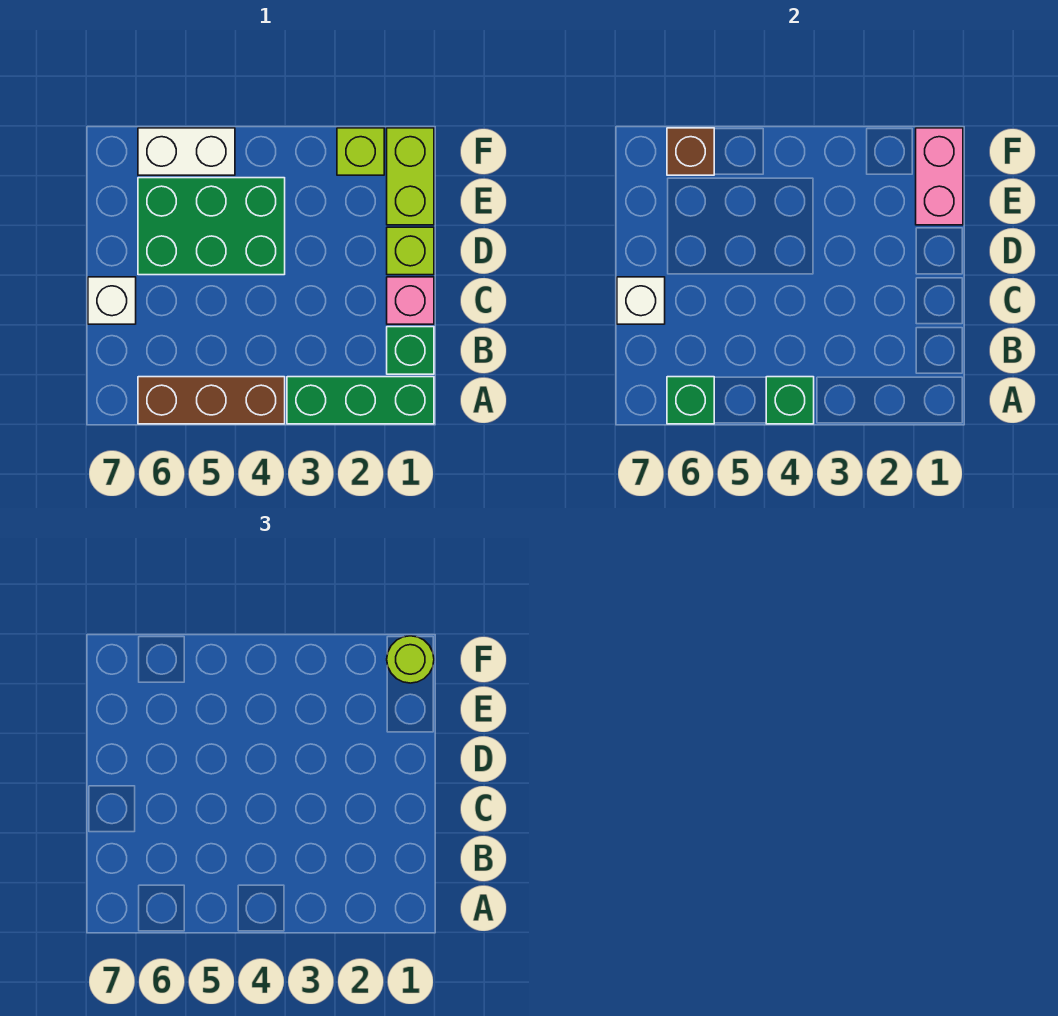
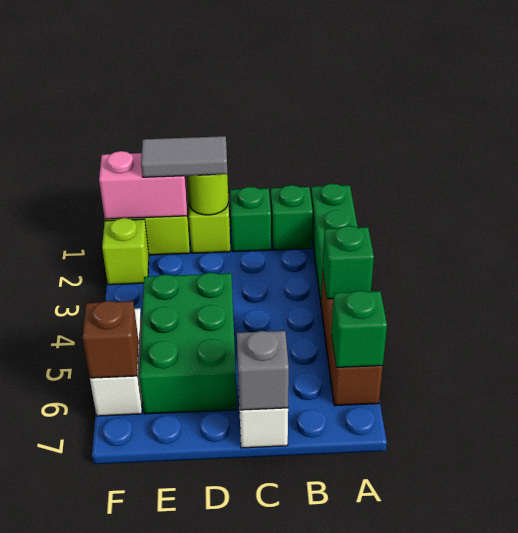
pink 1x1 brick [387,277,434,324] -> green 1x1 brick [230,187,271,252]
white 1x1 brick [617,277,665,324] -> grey 1x1 brick [237,331,289,410]
none -> grey 1x2 tile [141,136,227,177]
lime 1x1 round brick [387,636,434,683] -> lime 1x1 round brick moved to [187,174,228,215]

